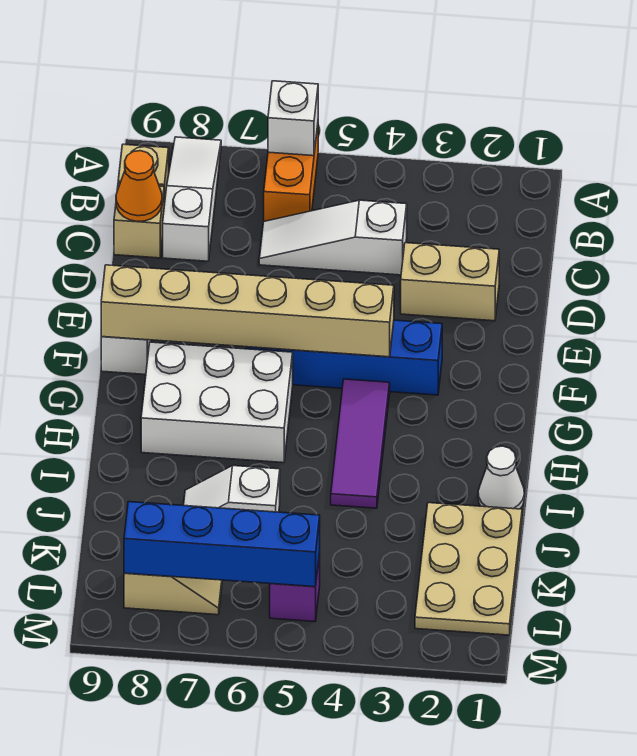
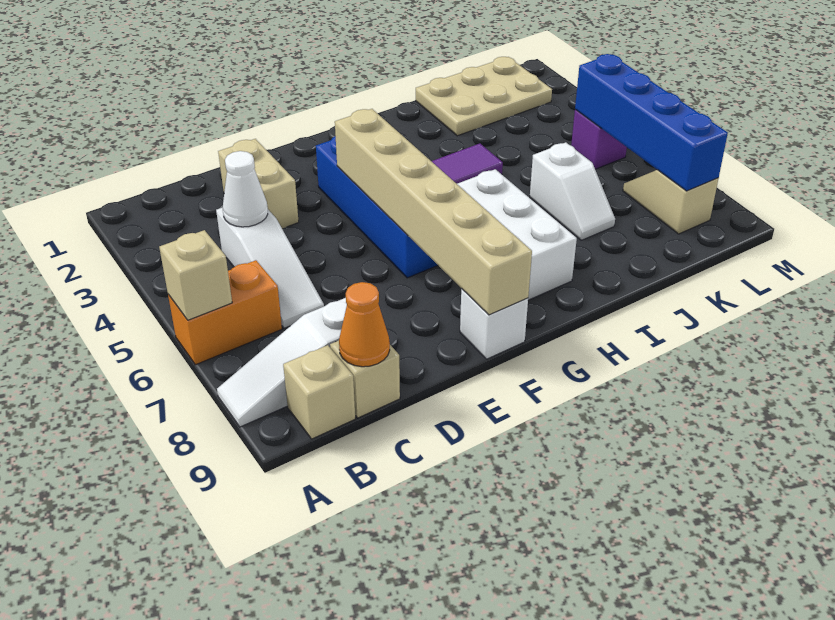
white 1x1 brick [268,81,318,156] -> tan 1x1 brick [159,230,232,320]
white 1x1 cone [478,446,524,509] -> white 1x1 cone moved to [223,151,268,227]

